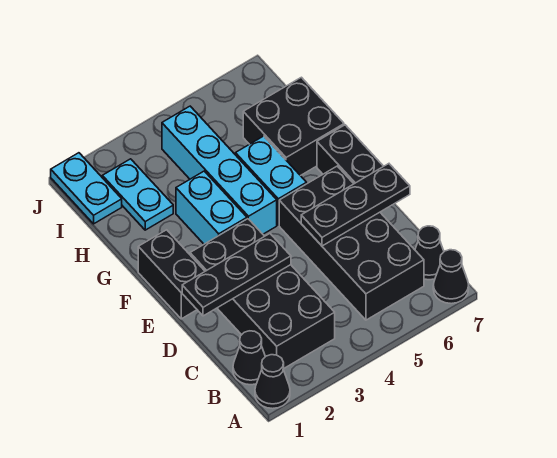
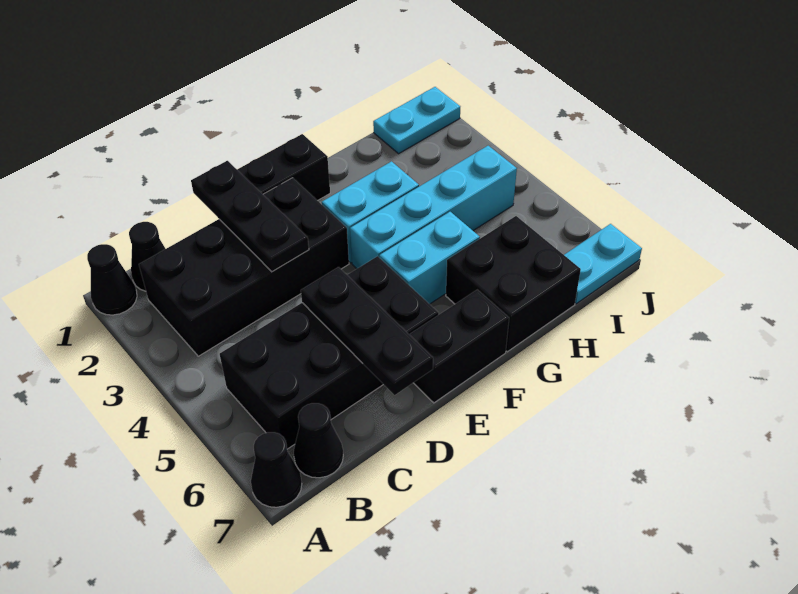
cyan 1x2 plate [102,159,173,230] -> cyan 1x2 plate moved to [564,224,642,304]

